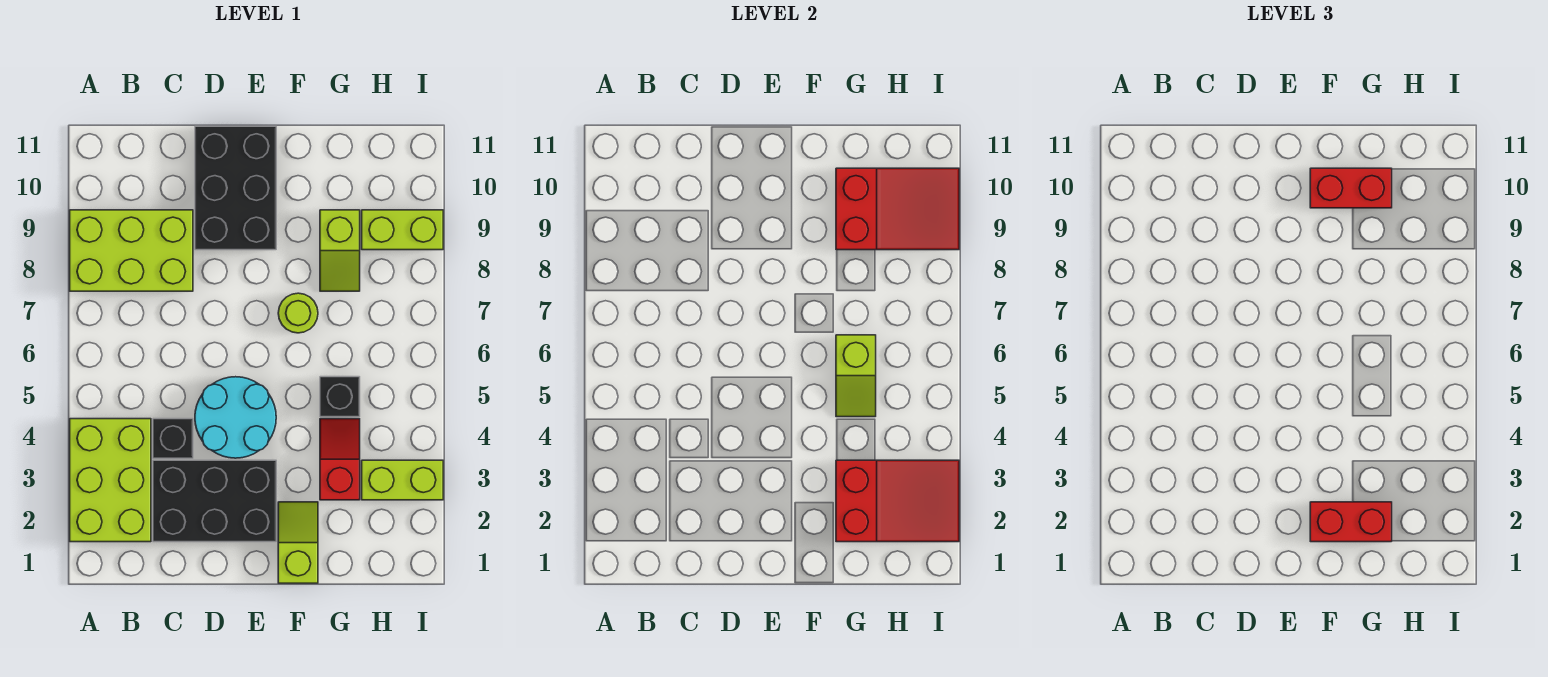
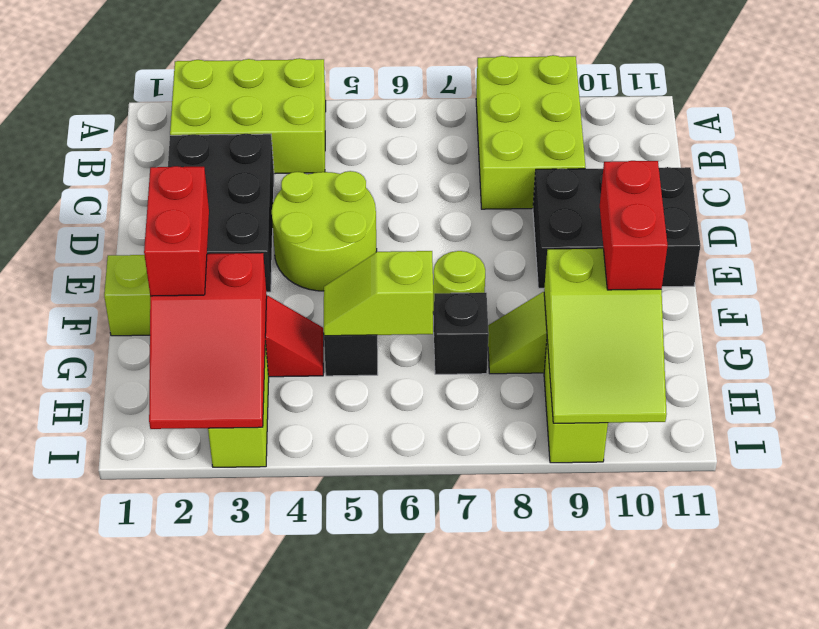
black 1x1 brick [153,419,193,458] -> black 1x1 brick moved to [434,293,489,374]
cyan 2x2 round brick [195,377,276,458] -> lime 2x2 round brick [272,171,377,291]
red 2x3 slope [836,168,959,250] -> lime 2x3 slope [544,249,667,423]

